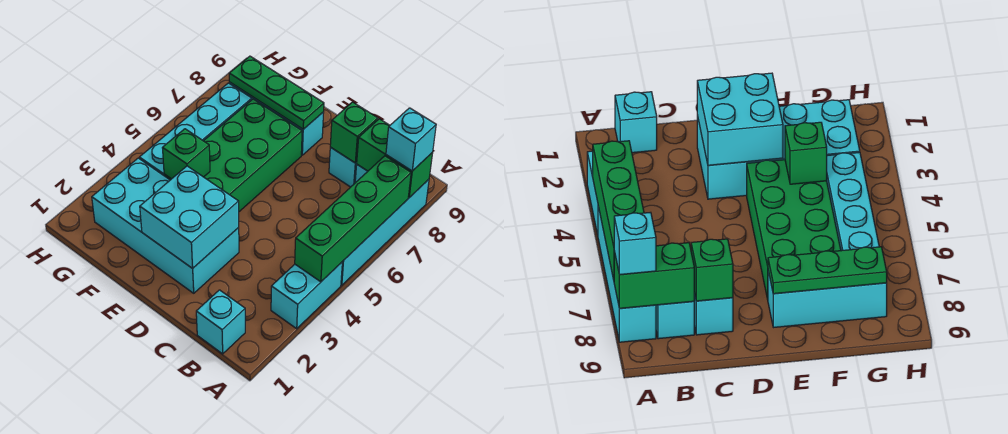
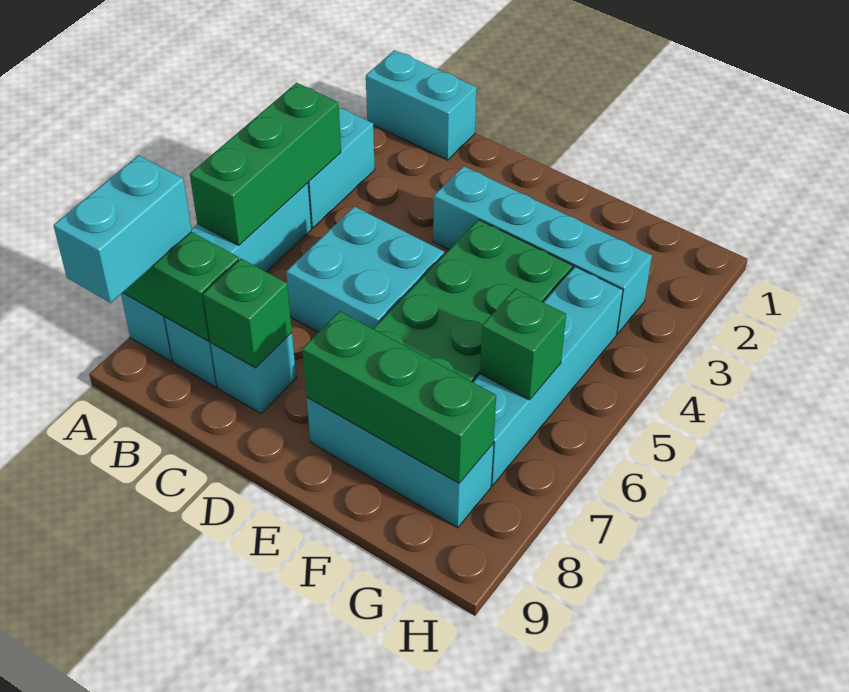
green 1x4 brick [295,156,411,282] -> green 1x3 brick [190,83,341,245]
cyan 1x1 brick [386,108,436,171] -> cyan 1x2 brick [53,155,192,303]
cyan 1x1 brick [196,290,245,354] -> cyan 1x2 brick [366,50,477,160]
cyan 2x4 brick [92,158,239,293] -> cyan 1x4 brick [433,166,652,334]
cyan 2x2 brick [140,166,239,268] -> cyan 2x2 brick moved to [286,206,444,332]
green 1x3 plate [229,56,324,129] -> green 1x3 brick [302,311,496,483]
green 1x1 brick [163,129,210,179] -> green 1x1 brick moved to [480,289,566,400]

